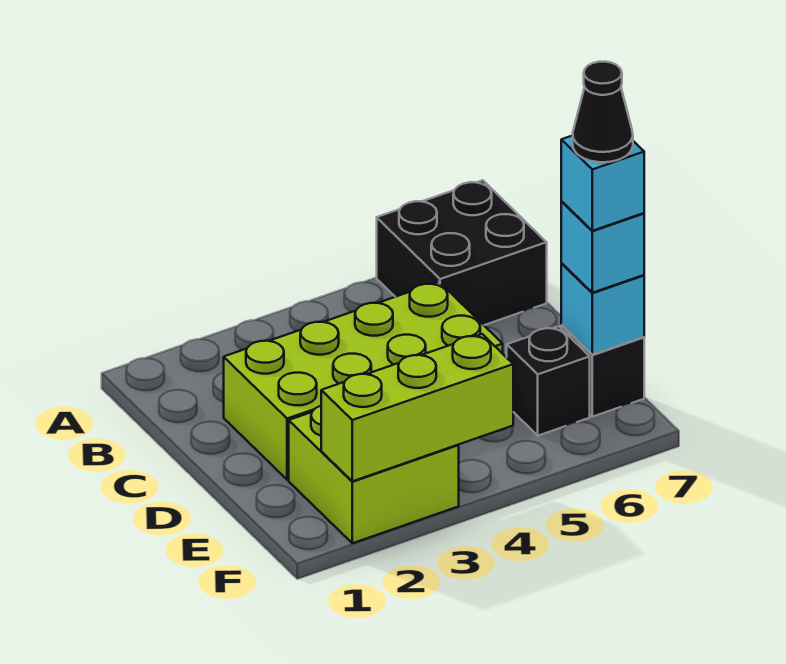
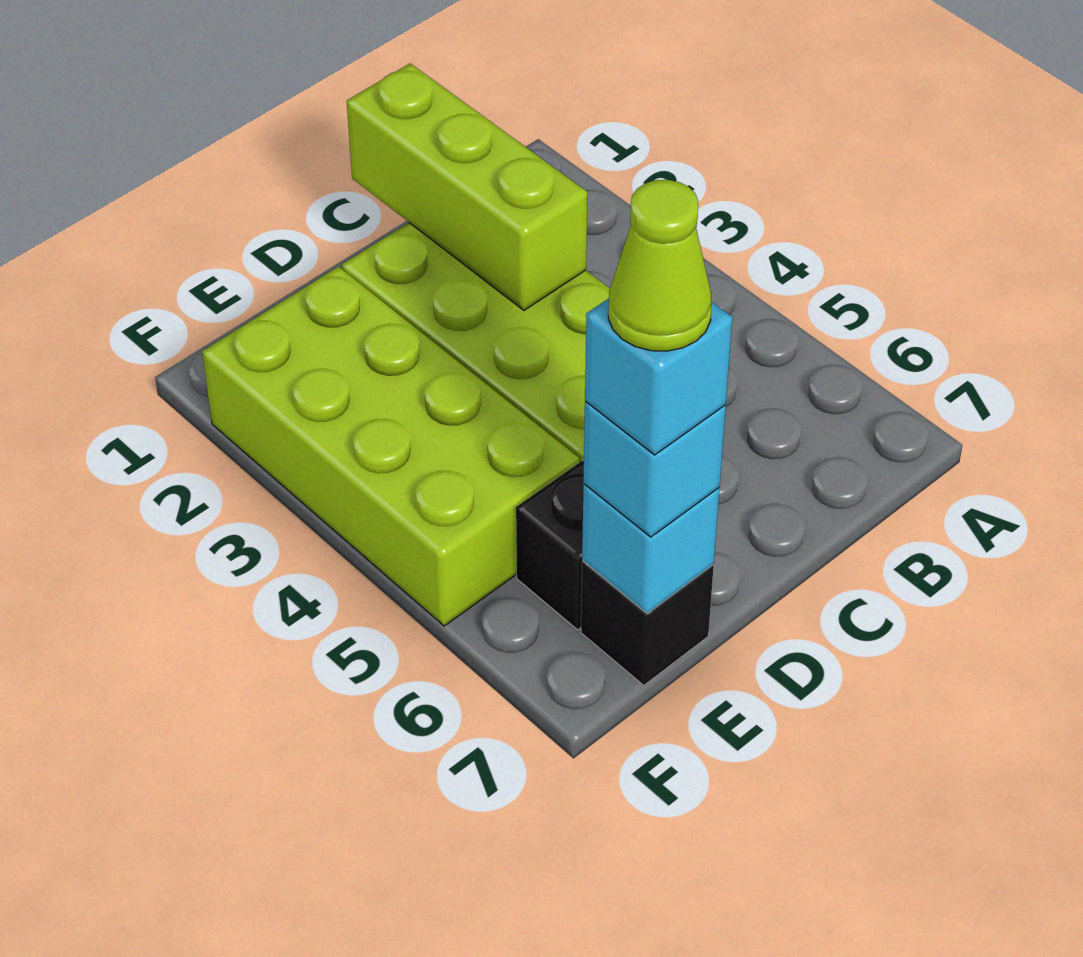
black 2x2 brick [377,180,547,325] -> none
lime 2x2 brick [289,406,459,543] -> lime 2x4 brick [202,267,579,626]
black 1x1 cone [573,62,633,162] -> lime 1x1 cone [608,180,711,351]
lime 1x3 brick [321,334,513,481] -> lime 1x3 brick moved to [347,64,588,310]

